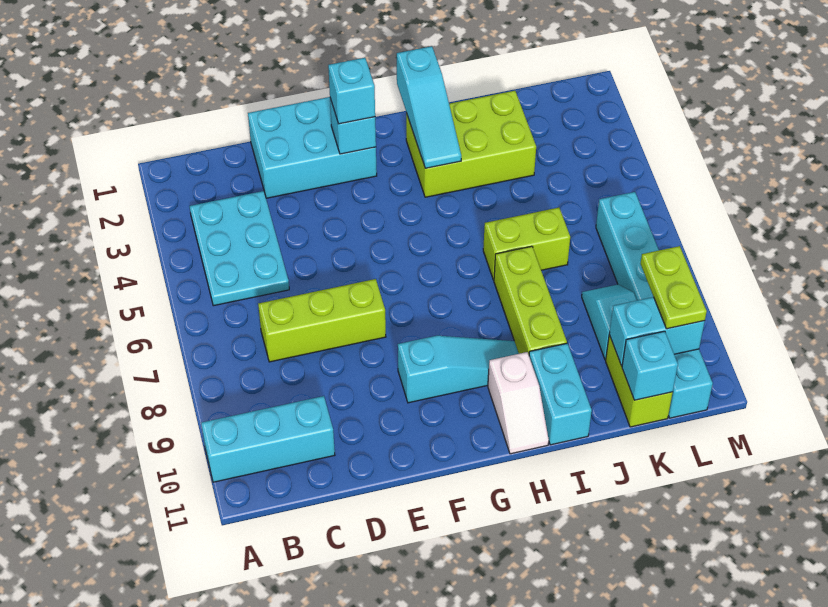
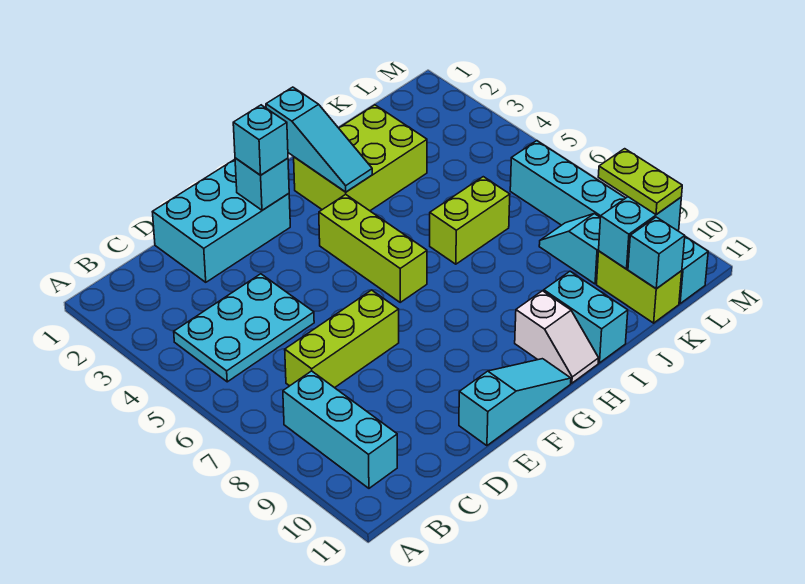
cyan 1x3 brick [201,396,335,482] -> cyan 1x3 brick turned to [283,371,397,488]
cyan 2x3 plate [190,191,289,306] -> cyan 2x3 plate turned to [174,274,314,382]
cyan 1x3 slope [398,336,519,403] -> cyan 1x3 slope moved to [459,359,571,446]
lime 1x3 brick [494,246,567,354] -> lime 1x3 brick moved to [319,194,427,302]

